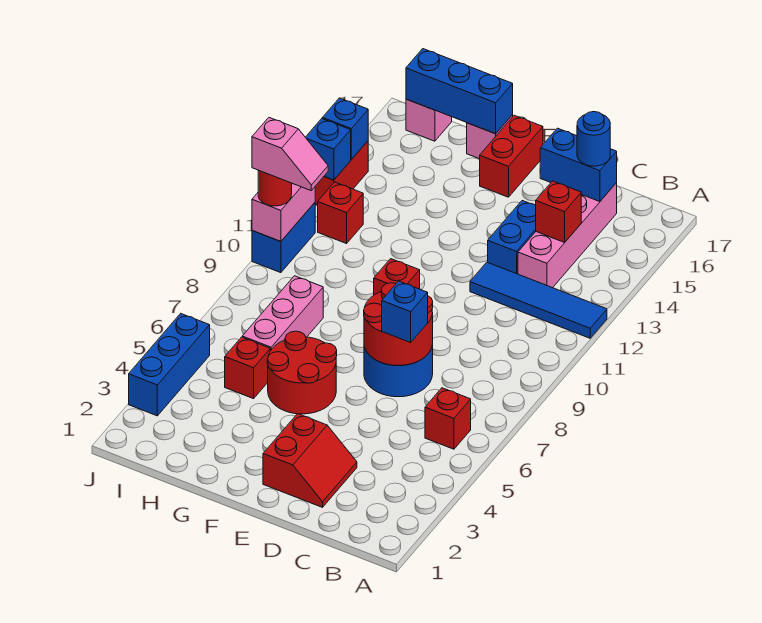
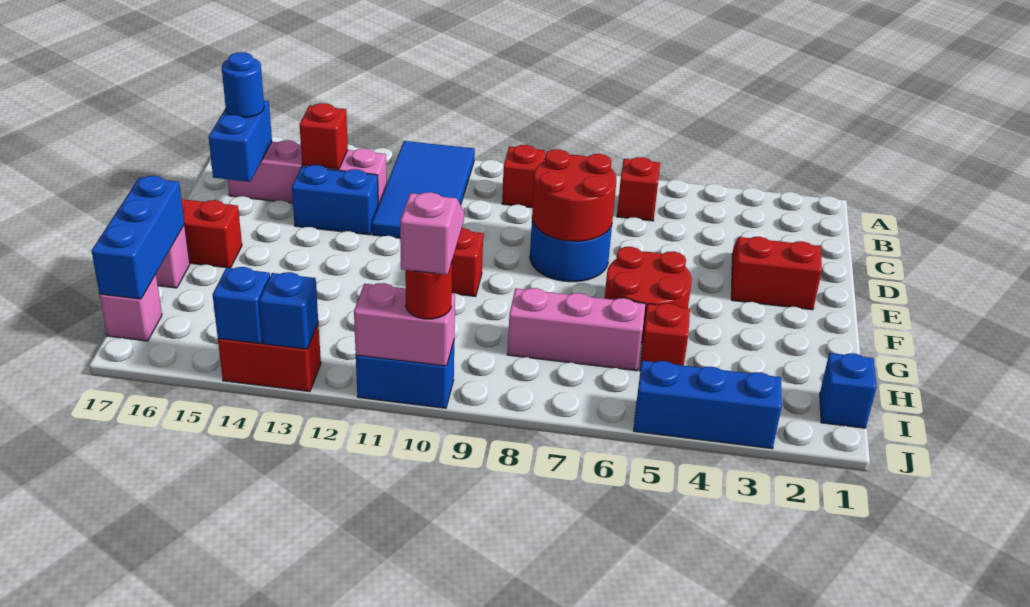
blue 1x4 tile [470,262,607,338] -> blue 2x4 tile [372,141,475,238]
blue 1x1 brick [382,281,428,343] -> blue 1x1 brick moved to [820,353,877,428]
red 1x1 brick [318,182,363,244] -> red 1x1 brick moved to [502,145,545,208]

